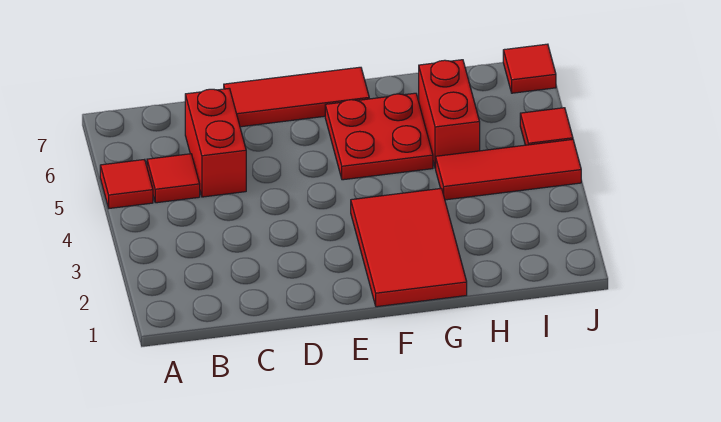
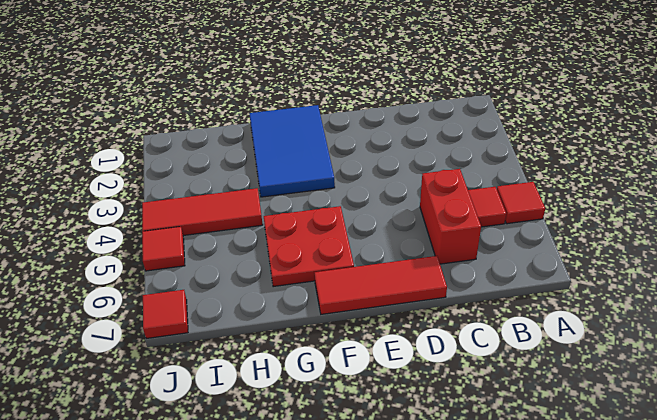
red 2x3 tile [351,188,467,307] -> blue 2x3 tile [249,105,335,197]
red 1x2 brick [419,60,480,168] -> none

